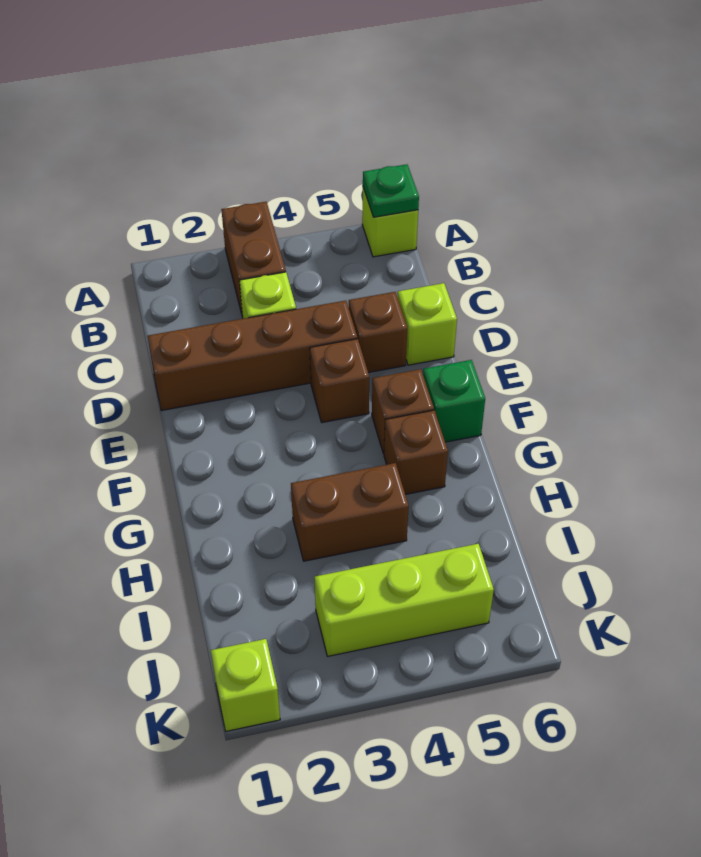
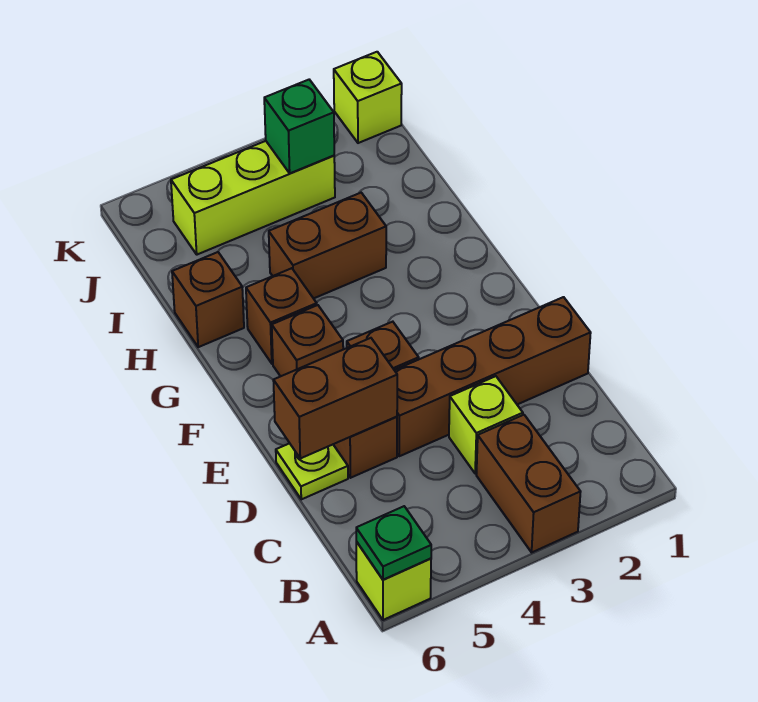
none -> brown 1x2 brick [273,338,397,458]
lime 1x1 brick [398,283,457,365] -> lime 1x1 plate [276,443,348,499]
green 1x1 brick [423,360,485,442] -> green 1x1 brick moved to [264,80,334,173]
none -> brown 1x1 brick [172,252,244,347]

